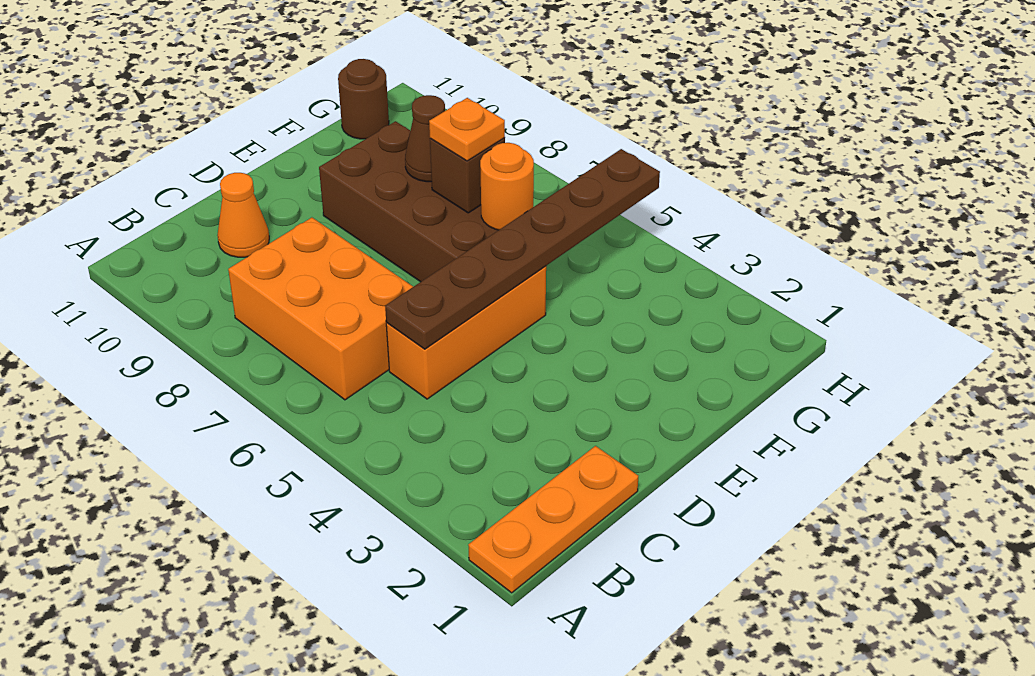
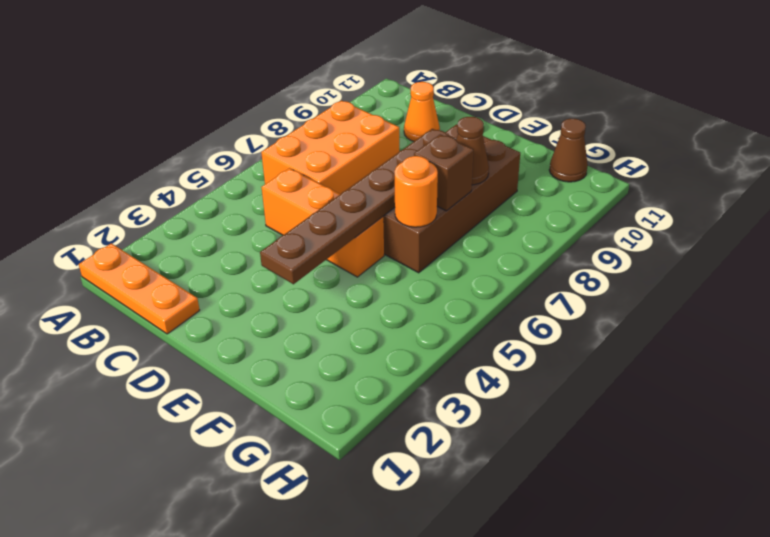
brown 1x6 plate [385,149,660,349] -> brown 1x6 plate turned to [260,129,456,284]
orange 1x1 plate [429,98,505,161] -> none
brown 1x1 round brick [338,59,389,139] -> brown 1x1 cone [549,119,588,182]

